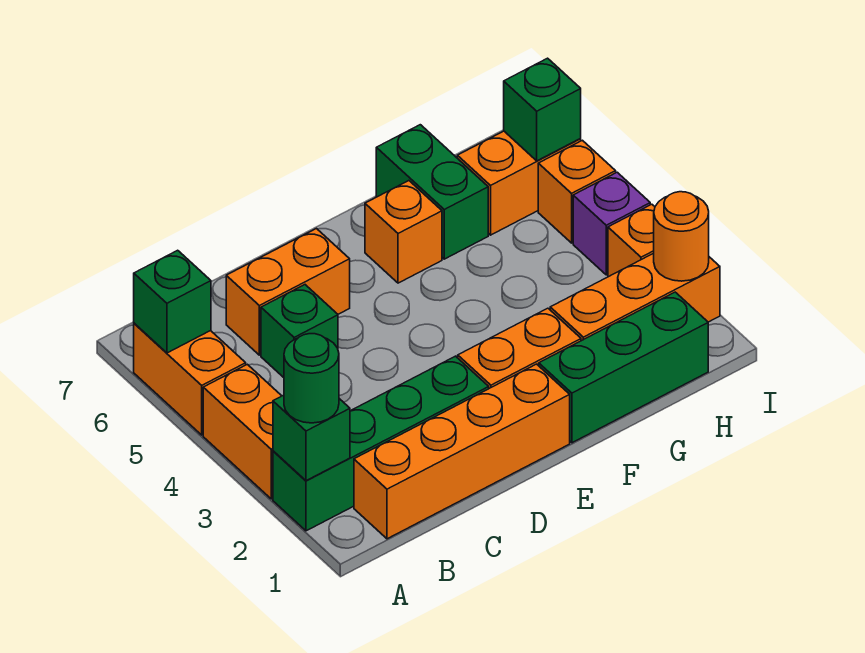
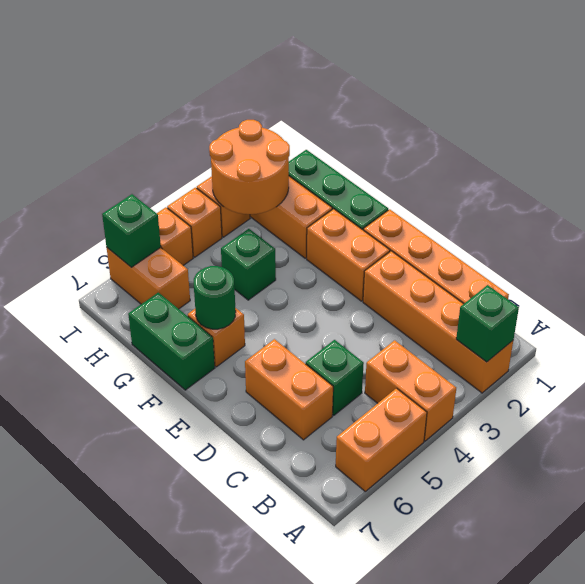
green 1x4 brick [273,356,489,531] -> orange 1x4 brick [363,251,513,393]
green 1x1 round brick [284,334,339,423] -> green 1x1 round brick moved to [194,266,236,329]
orange 1x2 brick [203,364,281,499] -> orange 1x2 brick turned to [365,340,456,441]
green 1x1 brick [134,250,211,353] -> green 1x1 brick moved to [221,229,276,300]
green 1x2 brick [376,125,488,259] -> green 1x2 brick turned to [128,292,215,390]
orange 1x1 round brick [654,192,709,281] -> orange 2x2 round brick [209,120,290,214]
purple 1x1 brick [573,172,650,275] -> orange 1x1 brick [167,188,222,257]

